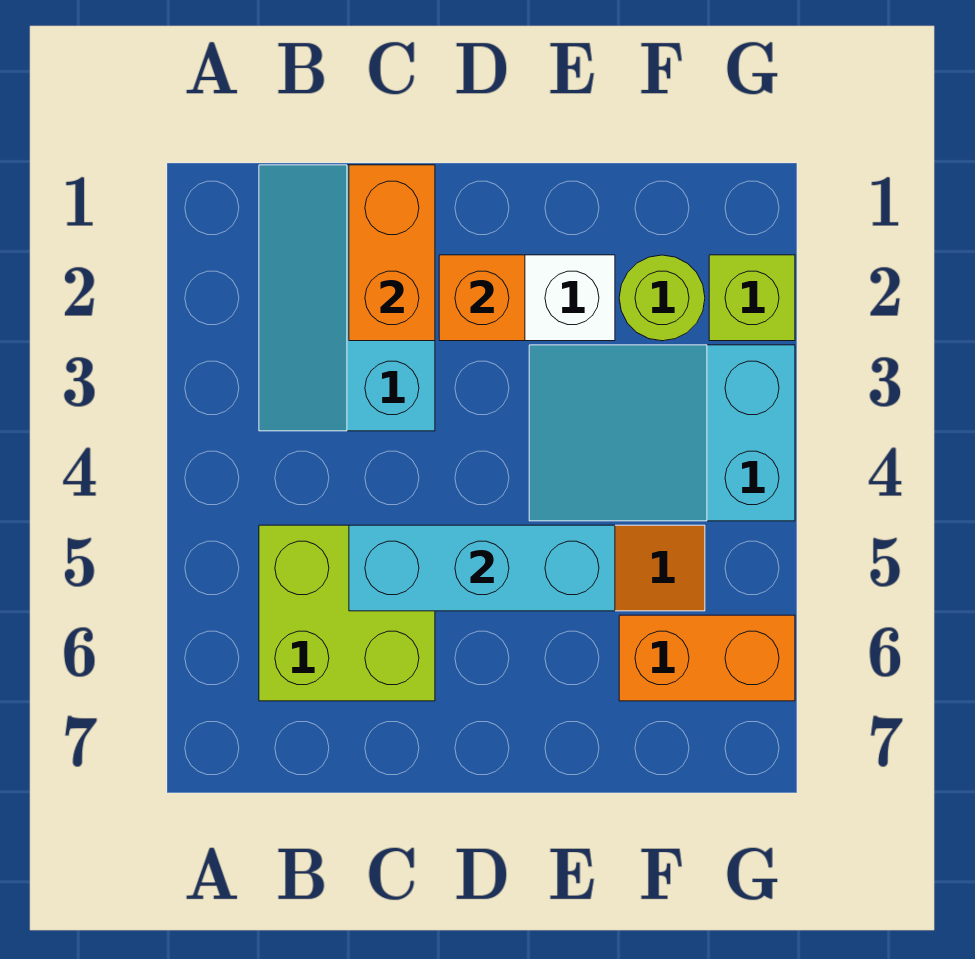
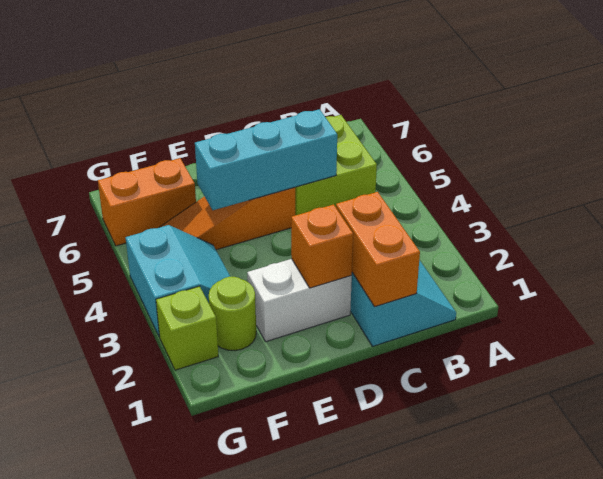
cyan 2x3 slope [529,345,795,521] -> cyan 2x2 slope [125,225,231,337]

